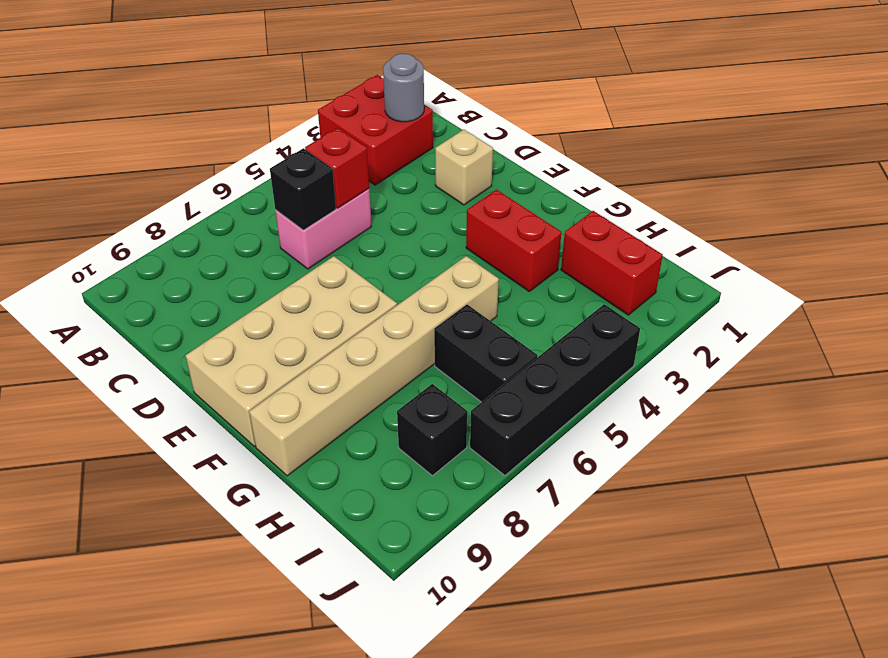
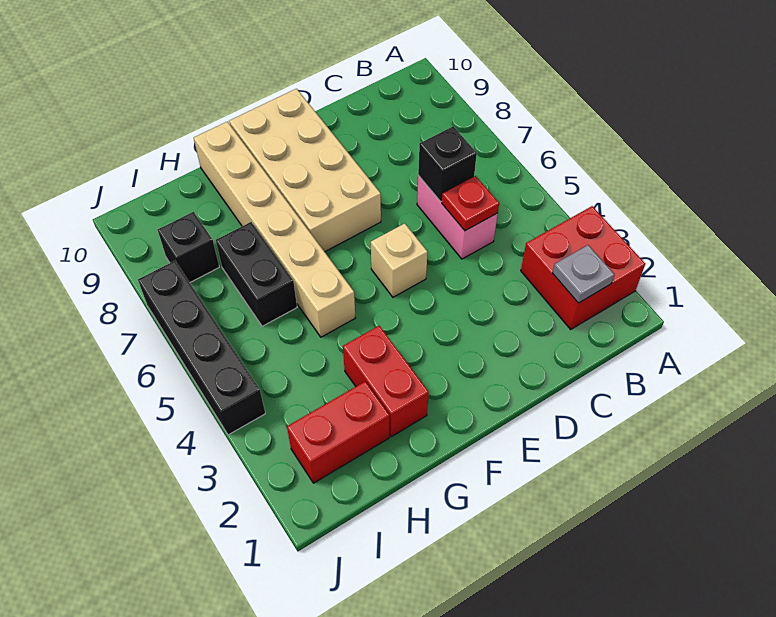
grey 1x1 round brick [383,53,424,122] -> grey 1x1 plate [553,245,615,303]
red 1x1 brick [305,128,369,208] -> red 1x1 plate [442,176,499,231]
tan 1x1 brick [435,130,493,205] -> tan 1x1 brick moved to [371,223,428,297]
red 1x2 brick [466,190,562,291] -> red 1x2 brick turned to [343,326,429,437]
black 1x2 brick [434,304,537,402] -> black 1x2 brick turned to [216,222,297,326]

